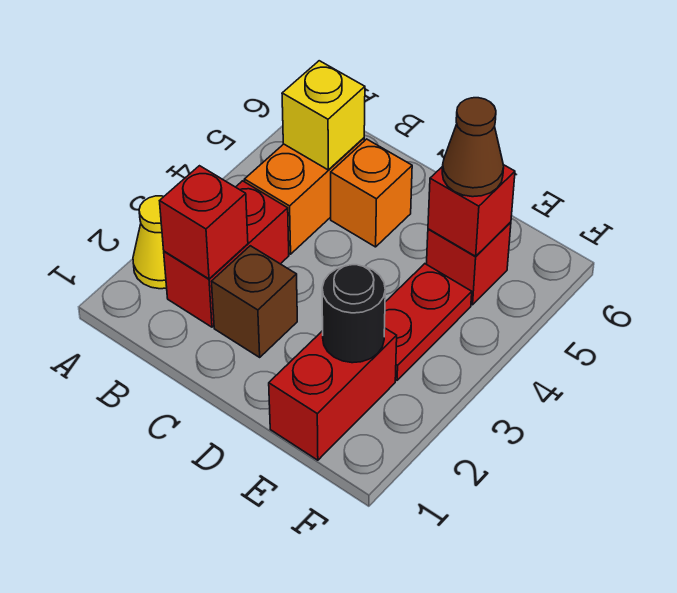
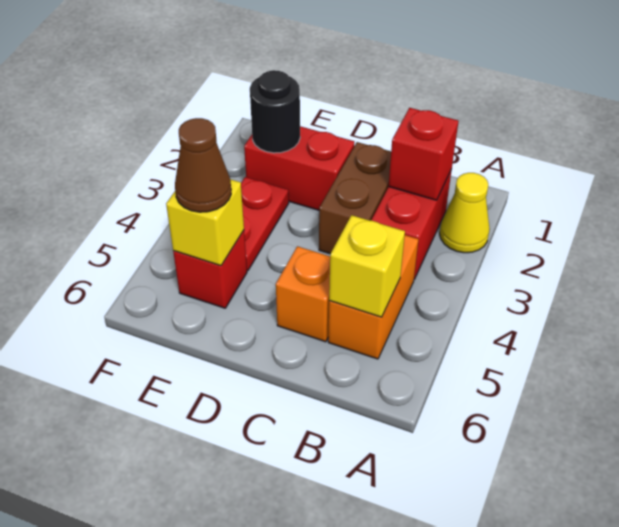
brown 1x1 brick [211,246,297,357] -> brown 1x2 brick [319,142,391,254]
red 1x2 brick [269,328,397,460] -> red 1x2 brick turned to [244,126,354,210]
red 1x1 brick [428,165,515,256] -> yellow 1x1 brick [166,179,244,266]

